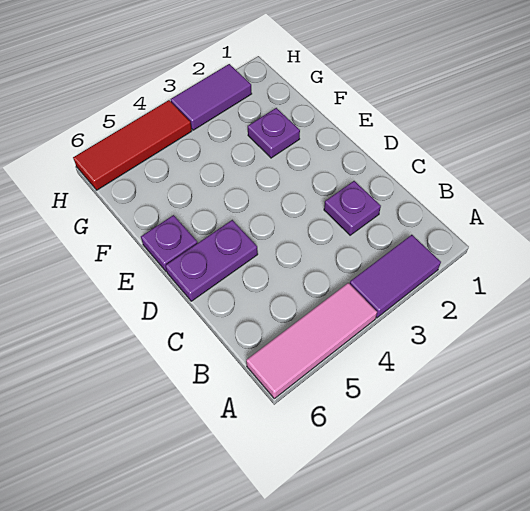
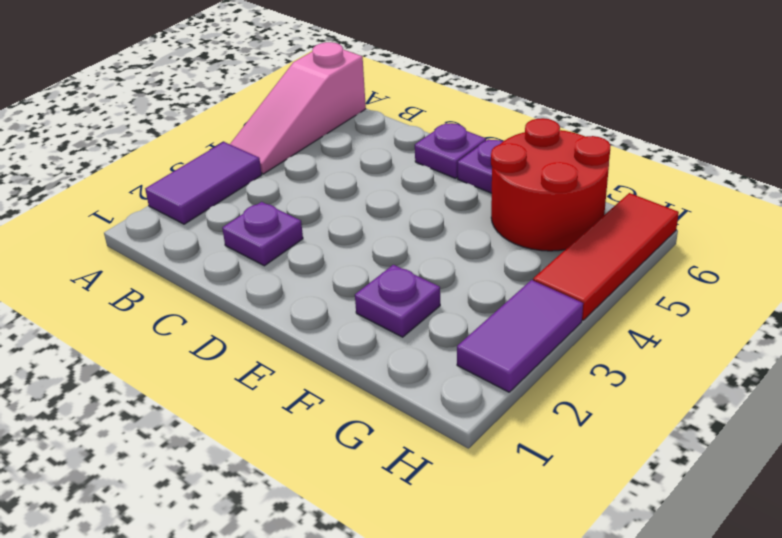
pink 1x3 tile [246,283,377,399] -> pink 1x3 slope [230,42,366,174]
purple 1x2 plate [165,220,258,301] -> purple 1x1 plate [415,123,486,178]
none -> red 2x2 round brick [491,118,611,251]

